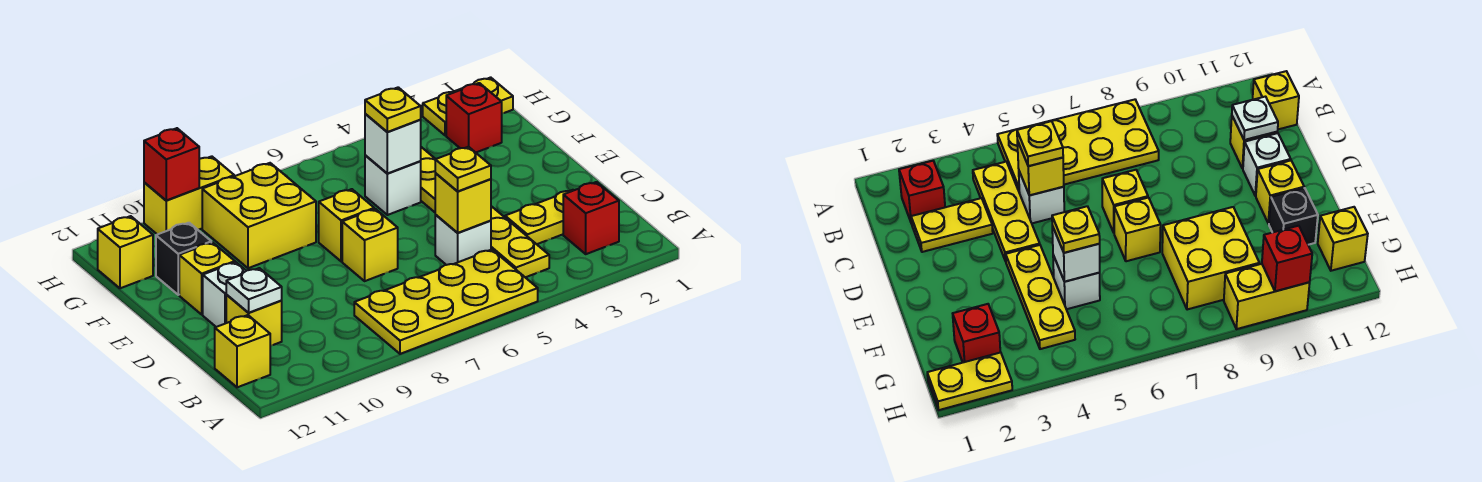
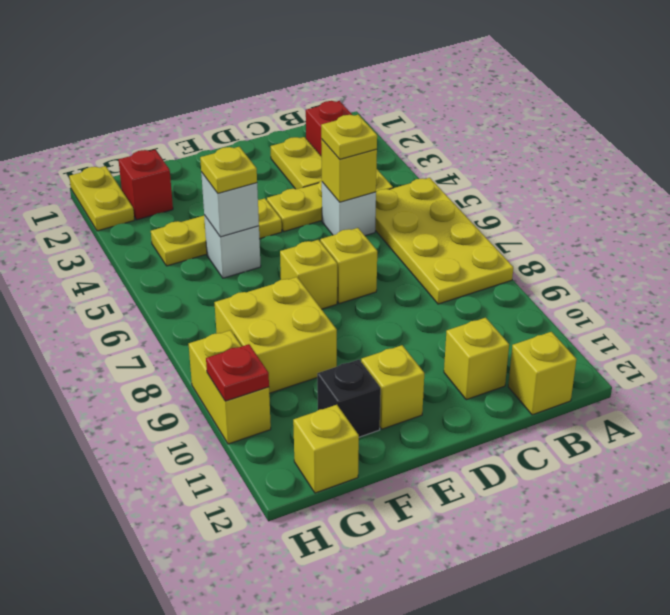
white 1x1 plate [226,268,282,313] -> none
white 1x1 brick [203,262,246,327] -> none
red 1x1 brick [144,128,199,201] -> red 1x1 plate [206,344,269,401]

